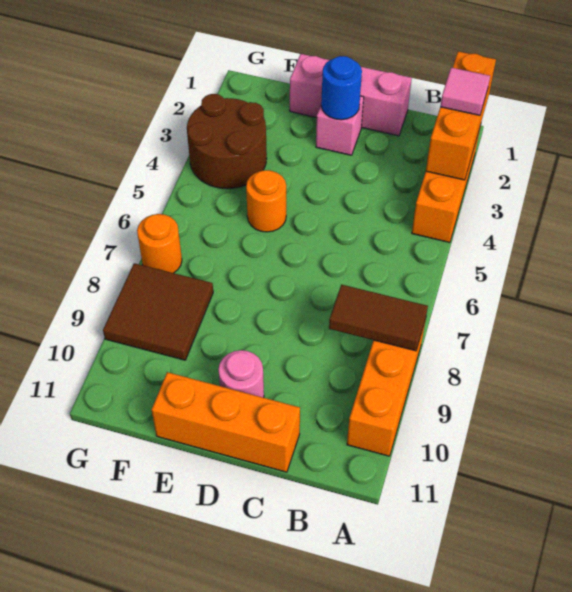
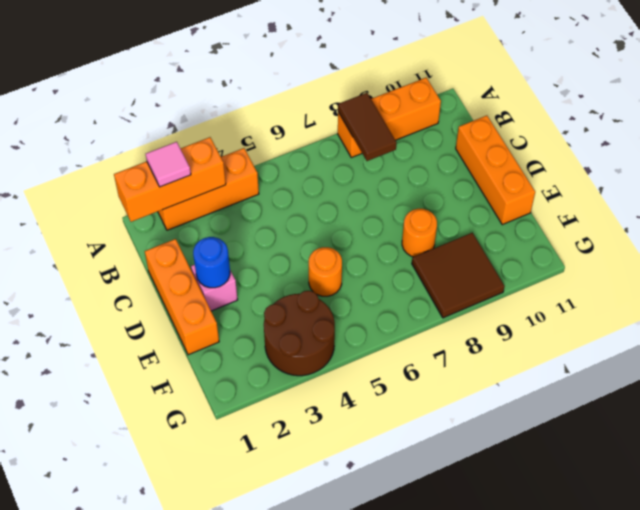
pink 1x3 brick [290,54,412,136] -> orange 1x3 brick [145,239,219,355]
pink 1x1 round brick [218,350,264,398] -> none
orange 1x1 round brick [137,214,182,273] -> orange 1x1 round brick moved to [402,209,437,257]

